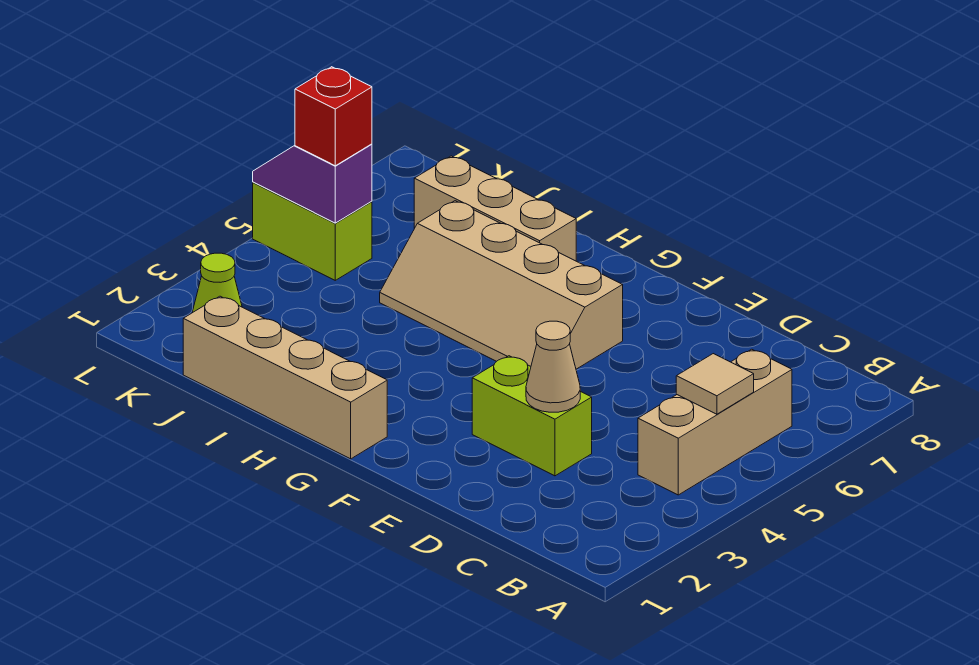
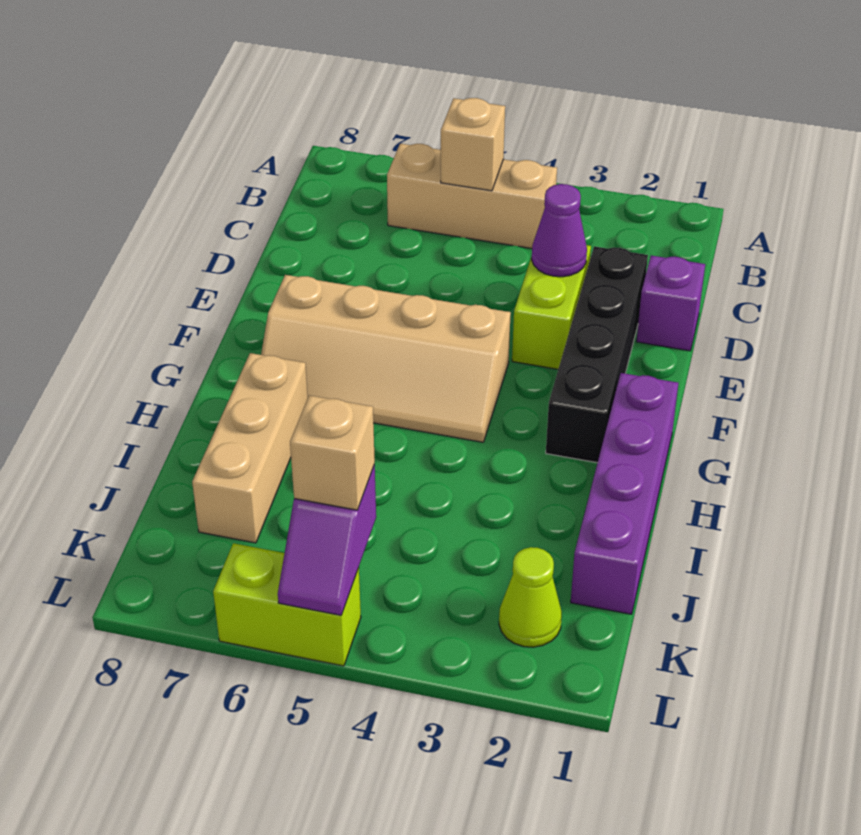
tan 1x1 tile [676,354,754,414] -> tan 1x1 brick [441,98,505,191]
none -> purple 1x1 brick [636,255,705,351]
none -> black 1x4 brick [546,246,648,463]
tan 1x1 cone [526,321,580,412] -> purple 1x1 cone [532,184,587,277]
tan 2x4 slope [380,201,623,369] -> tan 2x4 slope turned to [261,275,511,442]
tan 1x4 brick [183,296,387,459] -> purple 1x4 brick [571,373,678,614]
lime 1x2 brick [253,182,372,280] -> lime 1x2 brick turned to [213,543,361,666]
red 1x1 brick [295,67,372,166] -> tan 1x1 brick [290,395,375,510]

